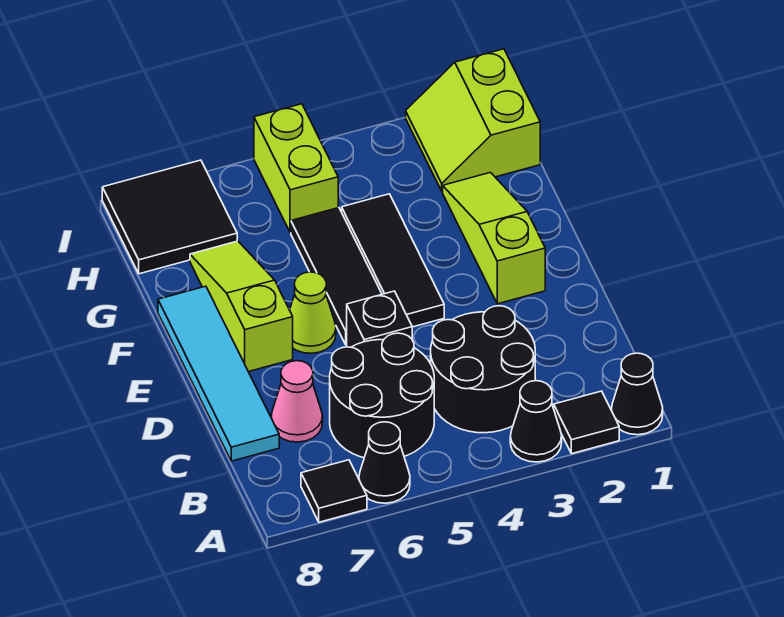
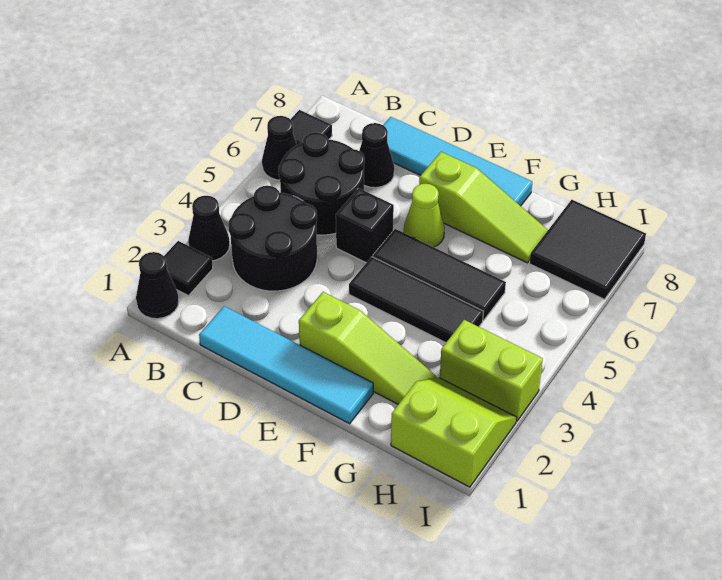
none -> cyan 1x4 tile [199,306,373,424]
pink 1x1 cone [271,361,323,442] -> black 1x1 cone [359,123,394,188]
lime 1x2 brick [254,104,338,233] -> lime 1x2 brick moved to [440,320,543,421]

